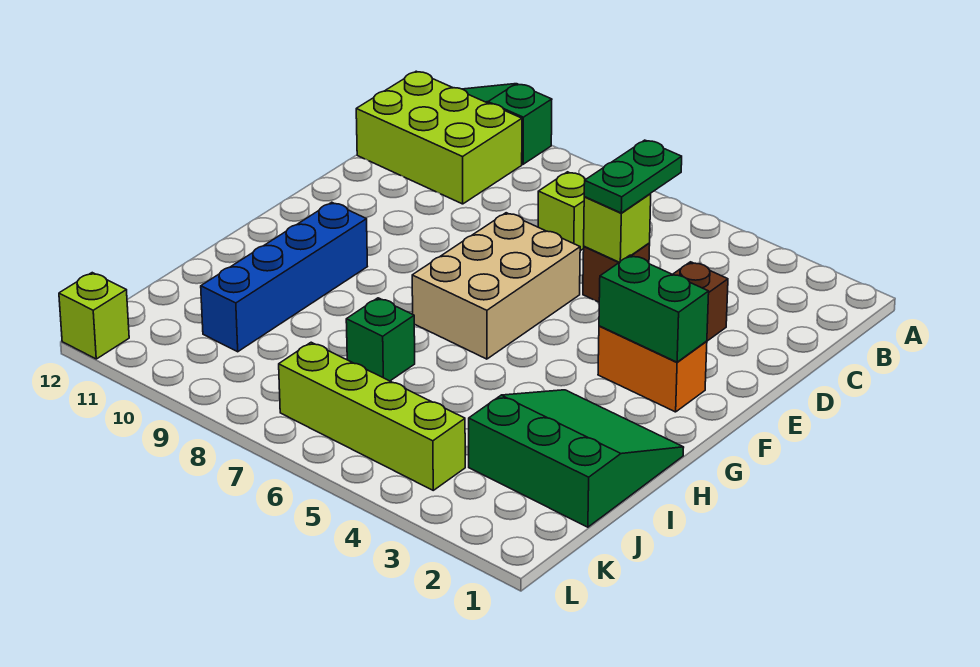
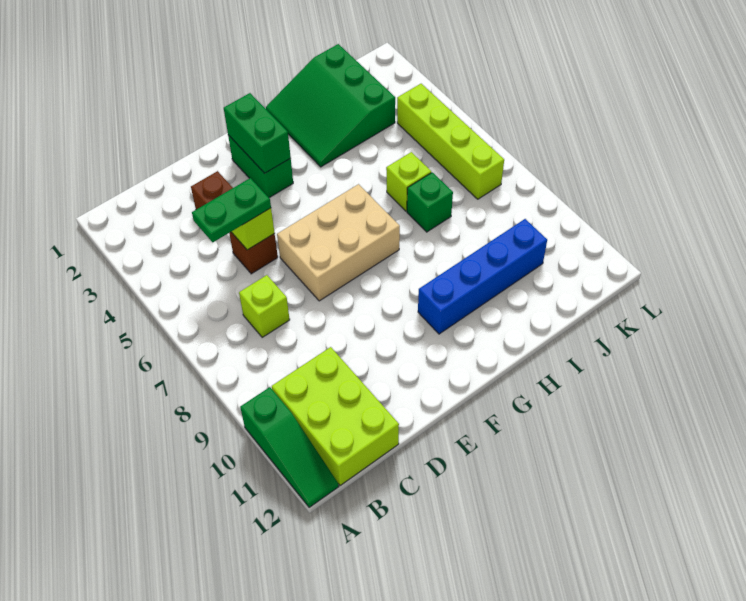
orange 1x2 brick [598,326,707,412] -> green 1x2 brick [228,135,293,198]
lime 1x1 brick [59,273,129,359] -> lime 1x1 brick moved to [386,152,431,211]

